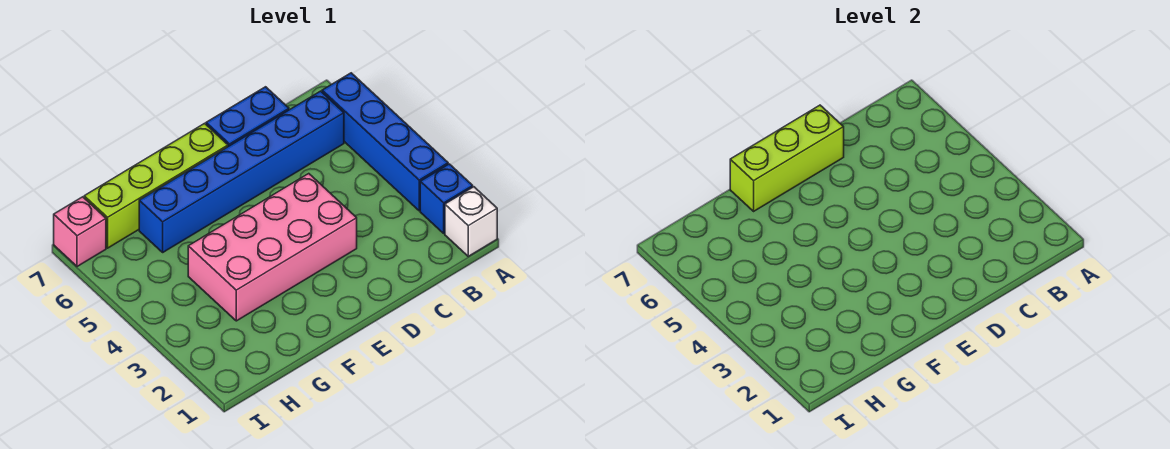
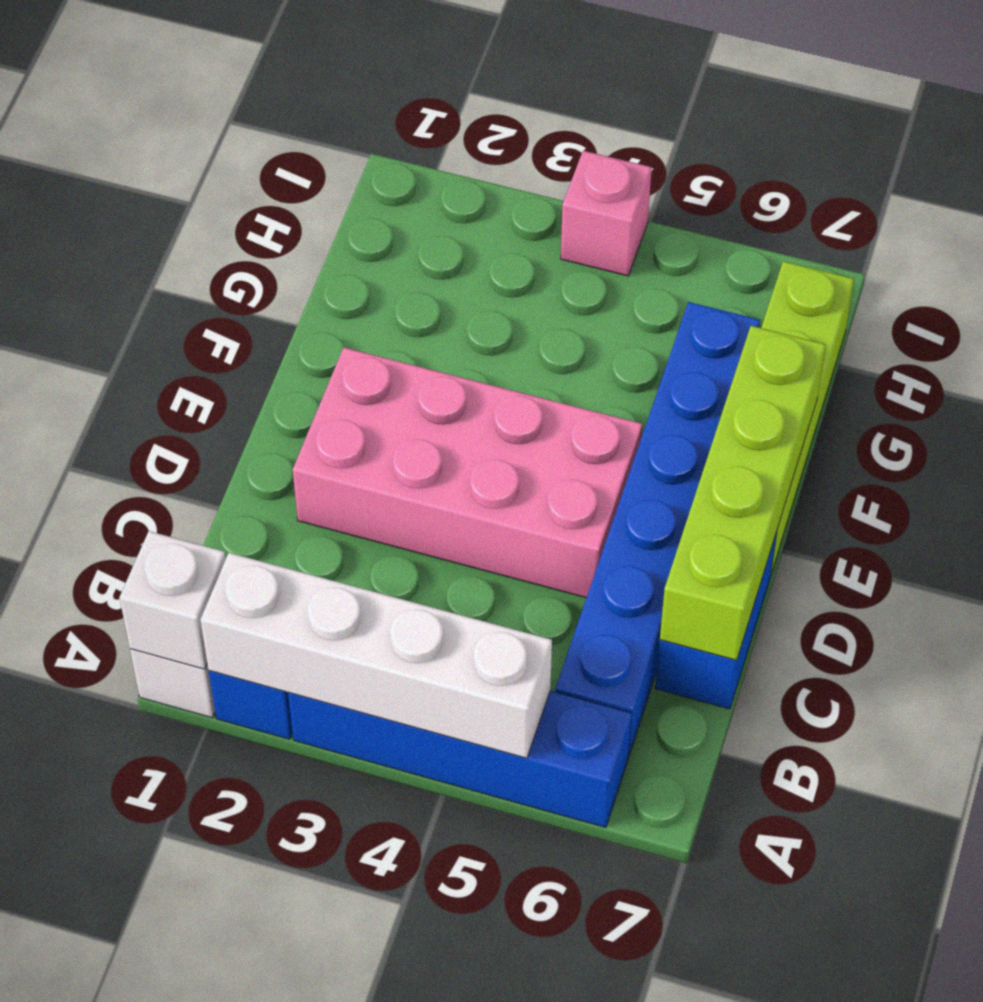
none -> white 1x1 brick [119,531,226,669]
none -> white 1x4 brick [200,553,552,758]
pink 2x4 brick [188,174,357,321] -> pink 2x4 brick turned to [293,348,642,598]
lime 1x3 brick [730,105,844,211] -> lime 1x4 brick [660,326,826,660]
pink 1x1 brick [54,197,106,267] -> pink 1x1 brick moved to [561,151,652,276]

